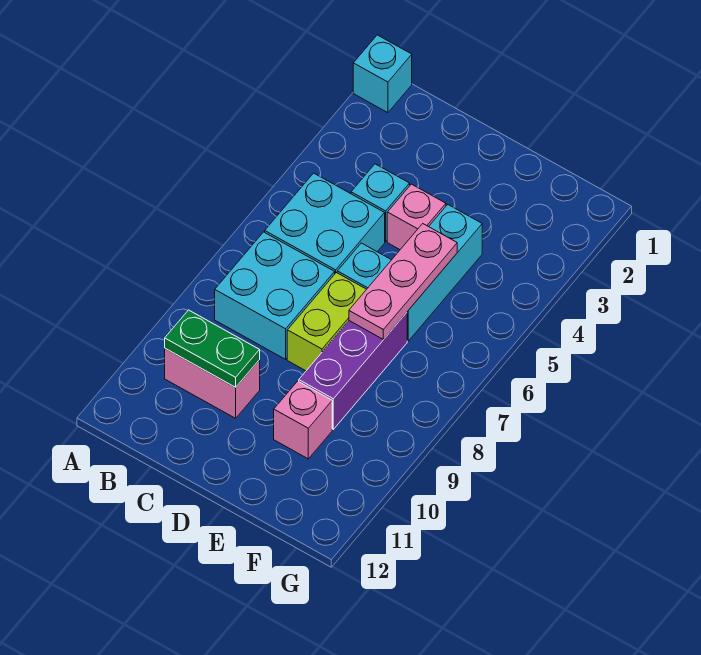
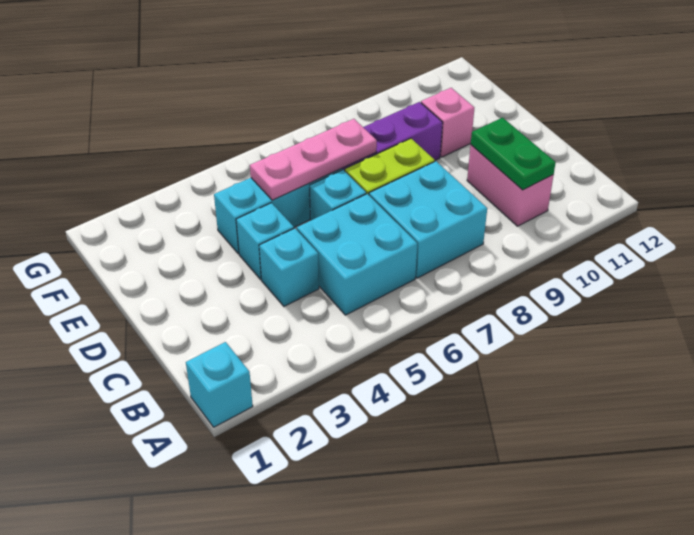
pink 1x1 brick [387,184,446,249] -> cyan 1x1 brick [236,203,294,279]

